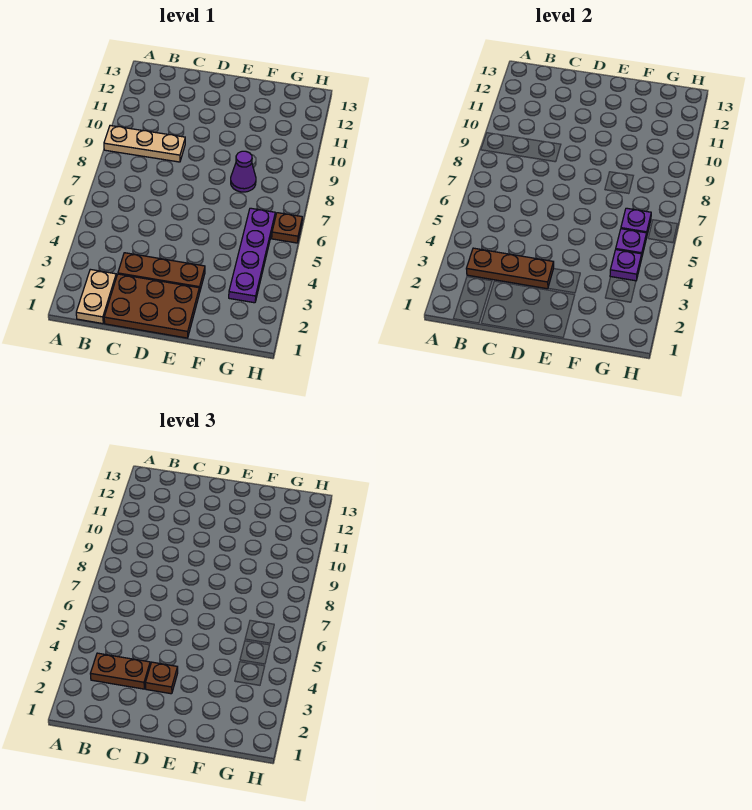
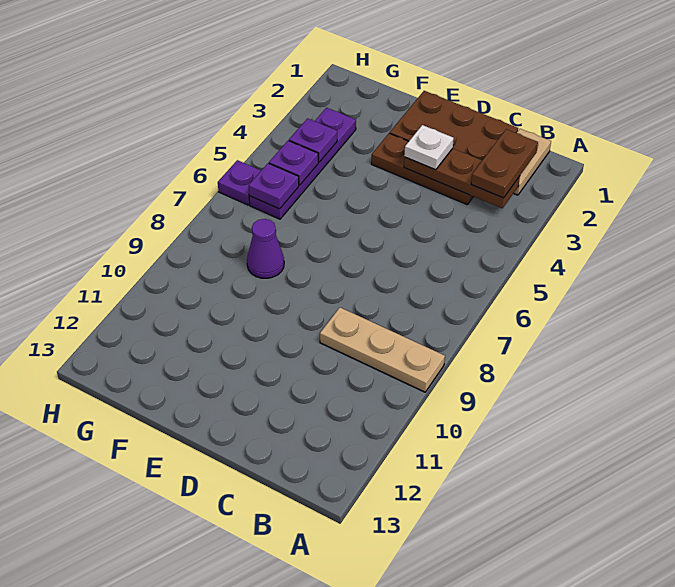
brown 1x2 plate [90,653,150,689] -> brown 1x2 plate turned to [471,129,538,198]
brown 1x1 plate [145,662,178,694] -> white 1x1 plate [404,125,454,170]
brown 1x1 plate [272,213,302,243] -> purple 1x1 plate [218,160,261,205]

